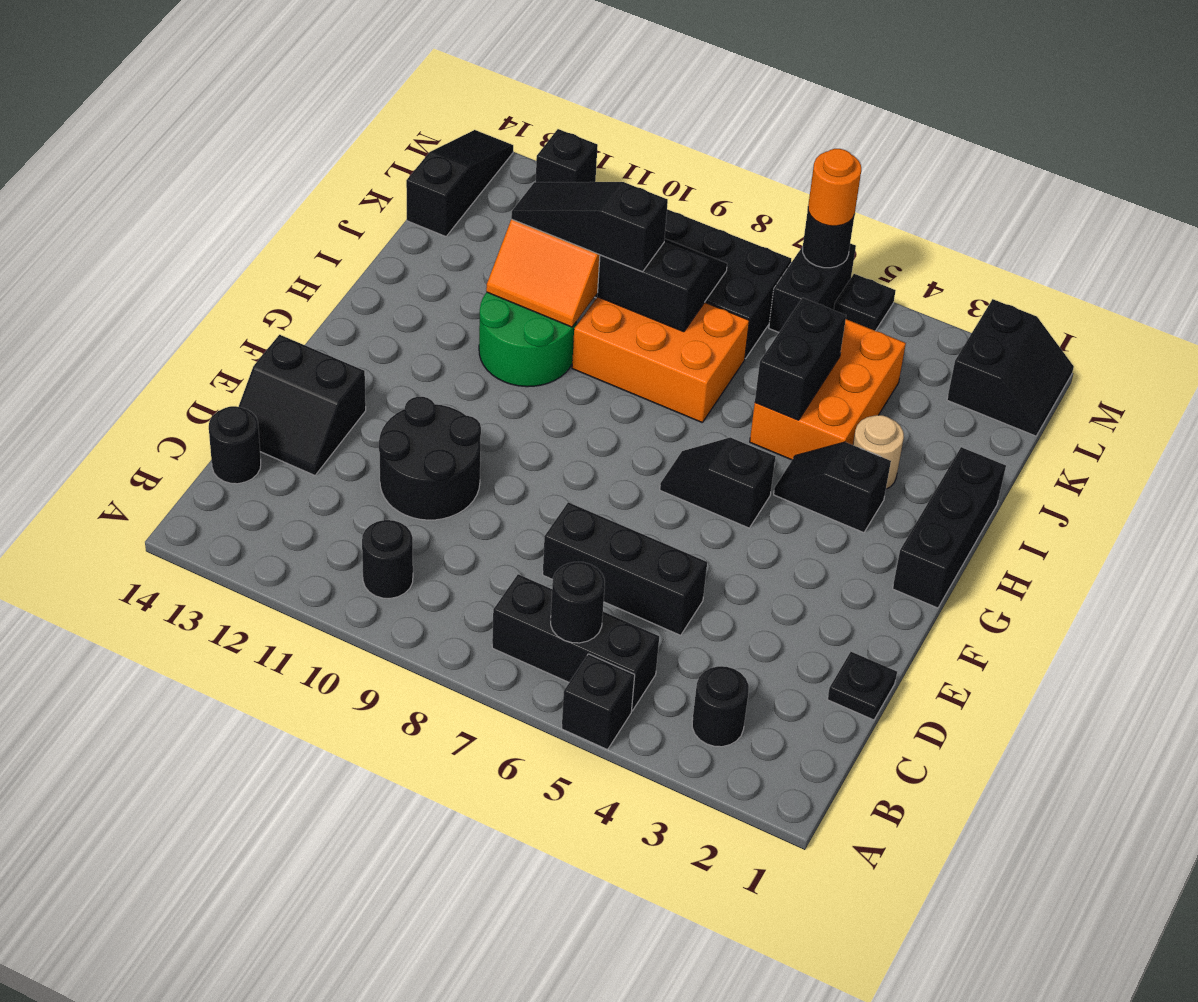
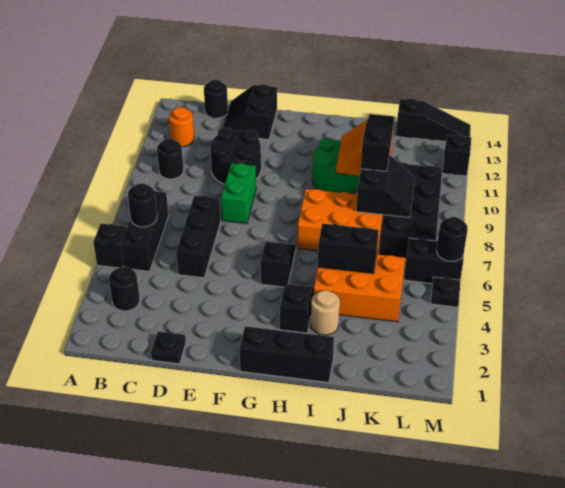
none -> green 1x2 brick [221,163,256,224]
orange 2x3 brick [572,297,749,423] -> orange 2x3 brick turned to [297,189,383,255]
black 2x2 slope [947,299,1074,436] -> none
orange 1x1 round brick [808,149,861,226] -> orange 1x1 round brick moved to [169,107,194,147]

